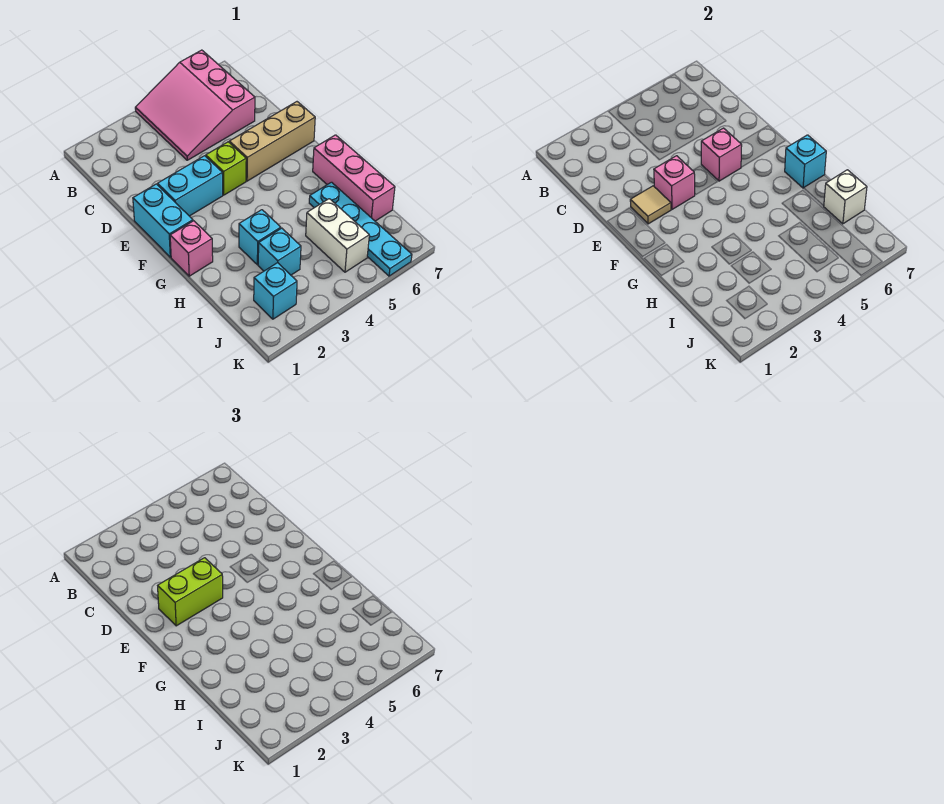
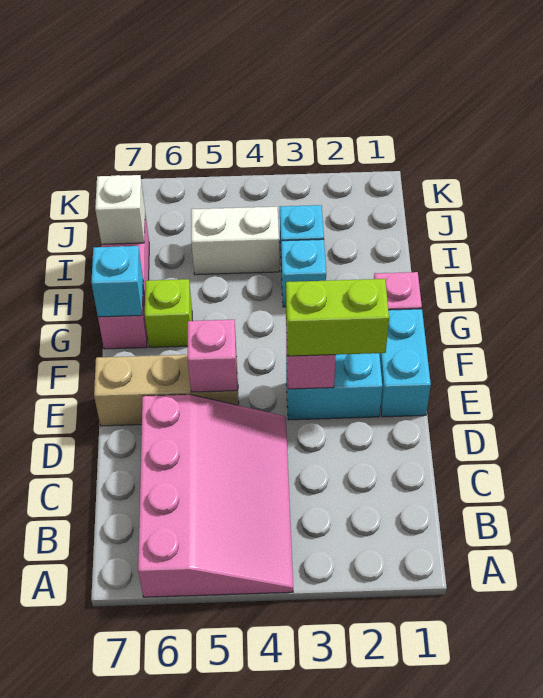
pink 3x3 slope [135,50,255,160] -> pink 3x4 slope [138,395,293,597]
tan 1x1 tile [630,186,671,224] -> none
lime 1x1 brick [206,142,246,195] -> lime 1x1 brick moved to [145,279,192,347]
cyan 1x4 plate [309,182,412,276] -> none
white 1x2 brick [306,199,369,272] -> white 1x2 brick turned to [191,207,279,275]
cyan 1x1 brick [254,263,297,319] -> none

